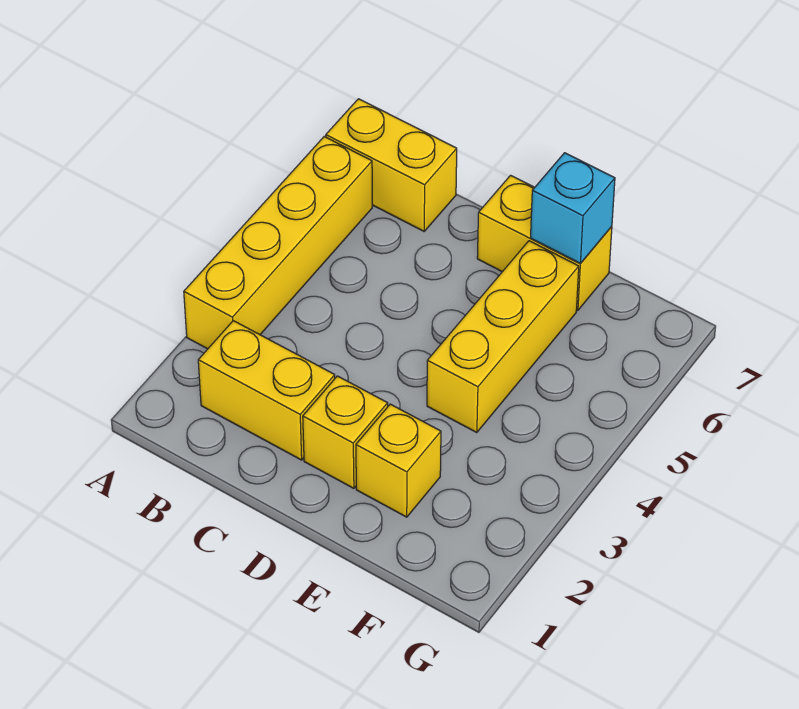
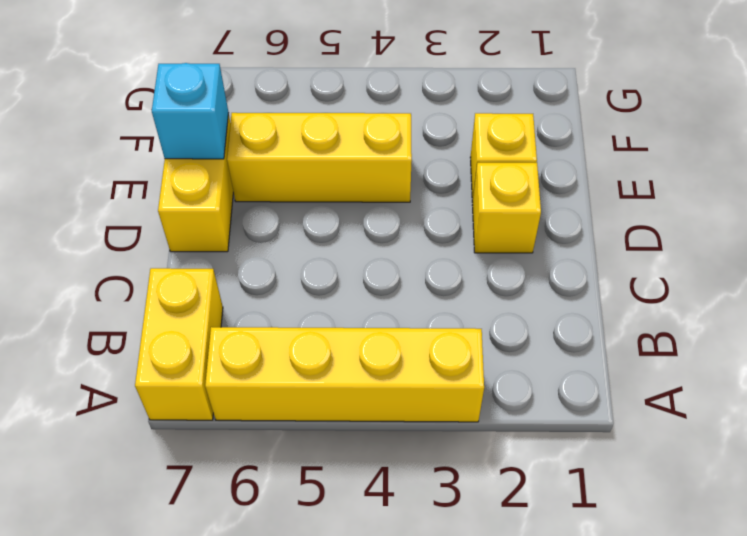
yellow 1x2 brick [198,321,335,460] -> none

